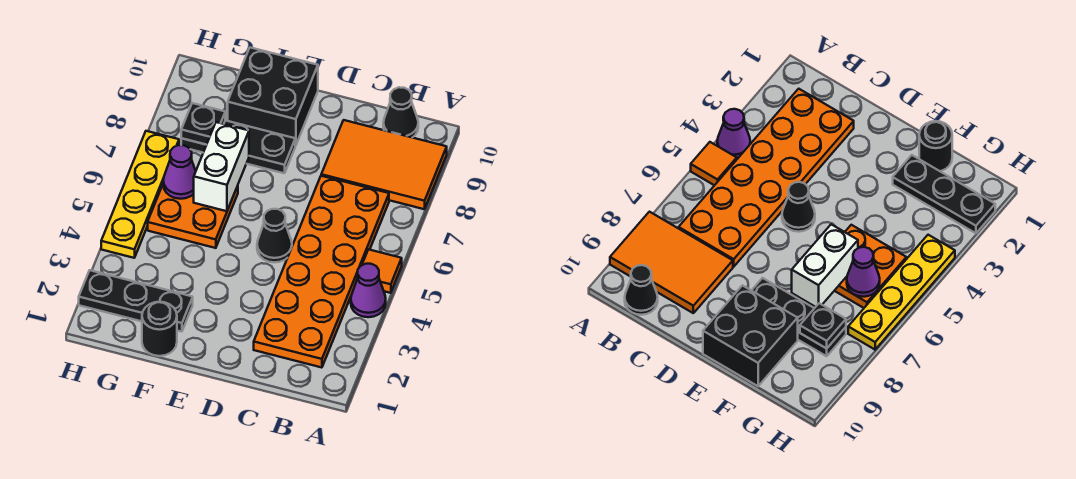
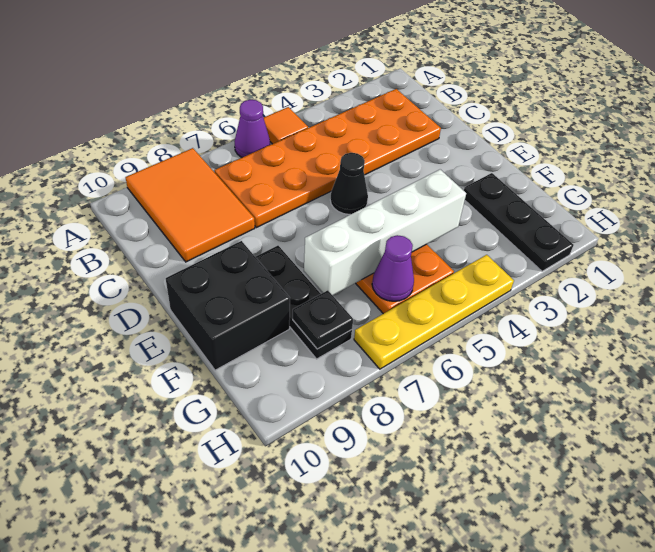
purple 1x1 cone [351,264,386,317] -> purple 1x1 cone moved to [234,100,270,157]
black 1x1 cone [383,87,418,138] -> none
black 1x1 round brick [142,302,177,356] -> none
white 1x2 brick [194,122,249,211] -> white 1x4 brick [304,169,466,295]

